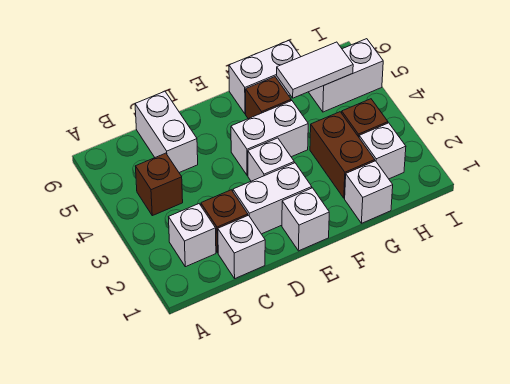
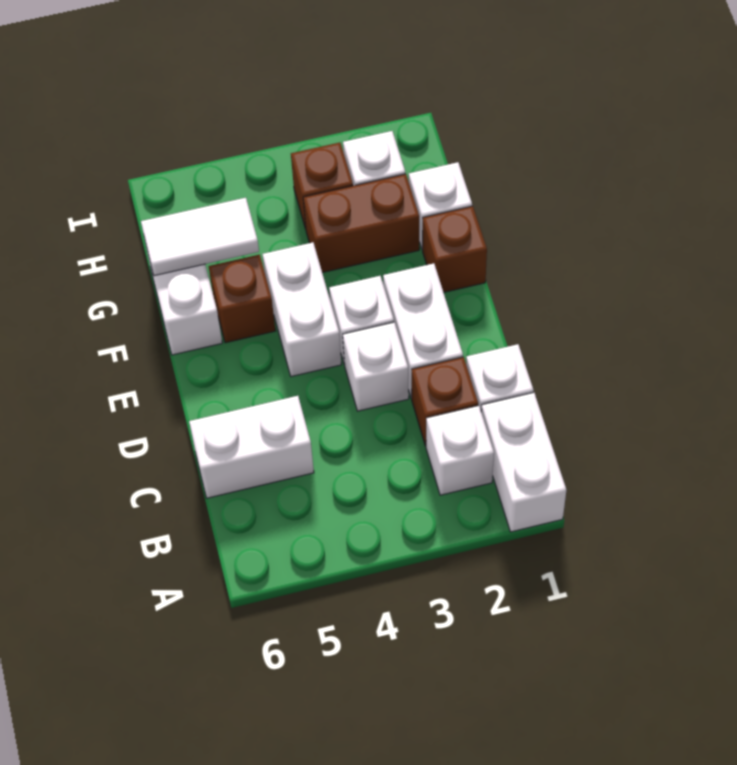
brown 1x1 brick [135,153,183,216] -> brown 1x1 brick moved to [423,206,487,292]
white 1x1 brick [282,188,329,251] -> white 1x1 brick moved to [343,322,409,411]
white 1x2 tile [277,42,353,98] -> white 1x2 tile turned to [141,198,259,276]
white 1x2 brick [309,39,383,112] -> white 1x2 brick moved to [481,392,566,532]

